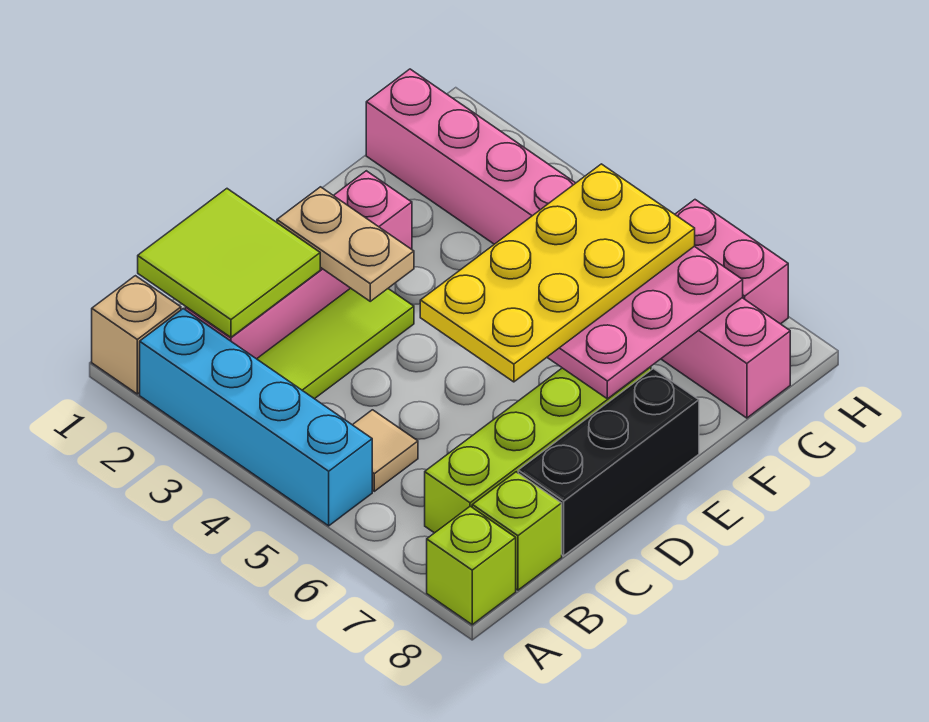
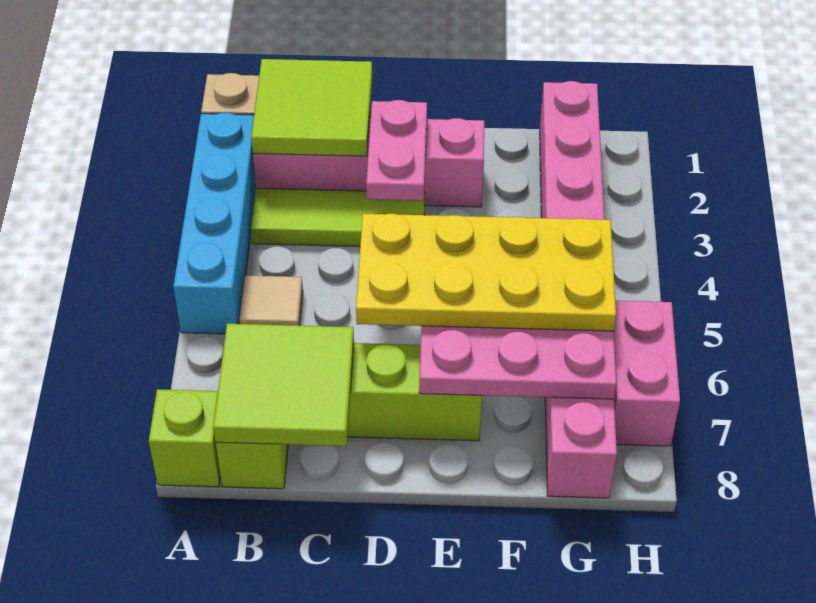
none -> lime 2x2 tile [213,324,354,446]
black 1x3 brick [518,369,699,556] -> none
tan 1x2 plate [277,187,414,301] -> pink 1x2 plate [366,100,427,201]

